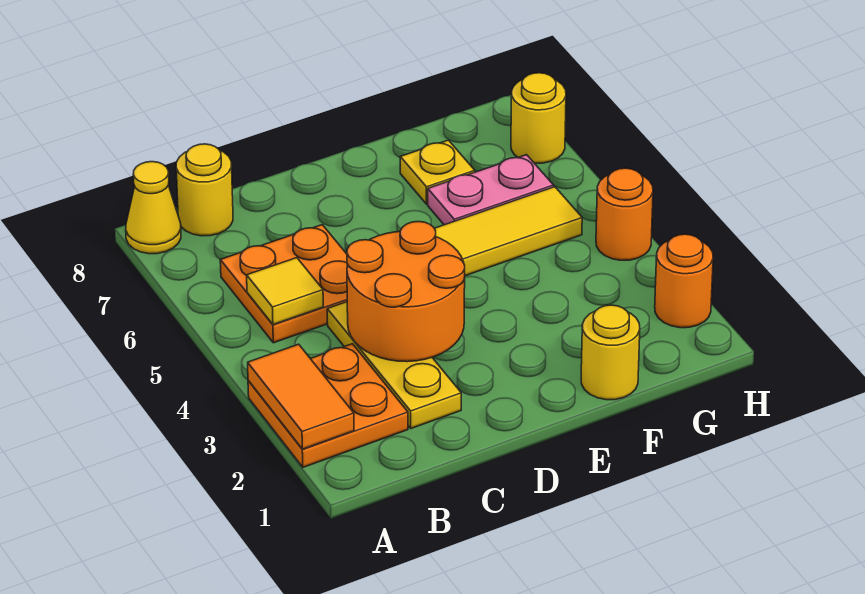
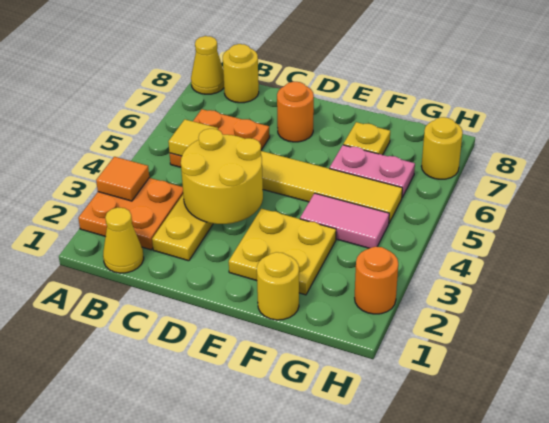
orange 1x2 tile [248,344,354,449] -> orange 1x1 tile [96,157,149,201]
none -> yellow 1x1 cone [103,208,144,273]
orange 2x2 round brick [347,222,465,362] -> yellow 2x2 round brick [181,129,263,224]
none -> yellow 2x2 plate [229,209,336,295]
none -> pink 1x2 tile [300,193,389,248]
orange 1x1 round brick [596,168,653,260] -> orange 1x1 round brick moved to [277,82,314,142]

